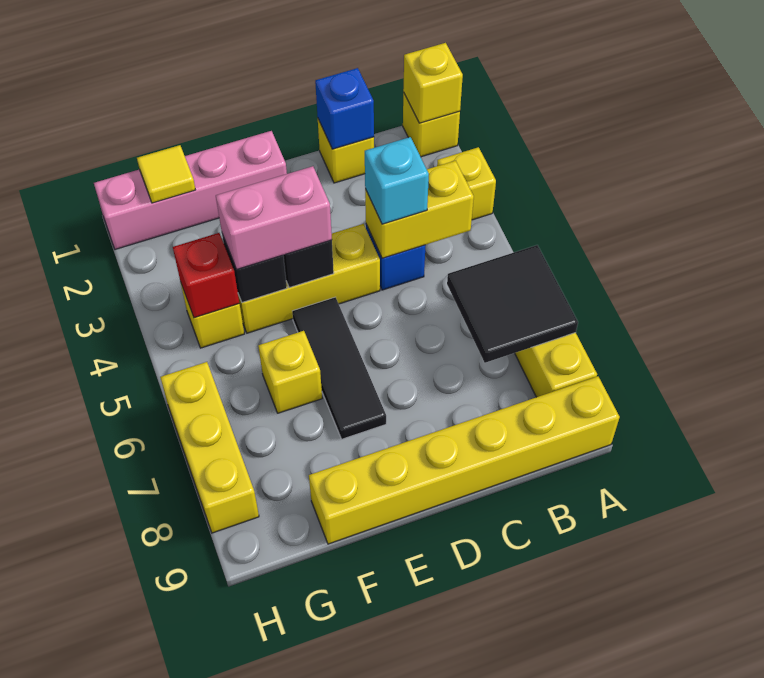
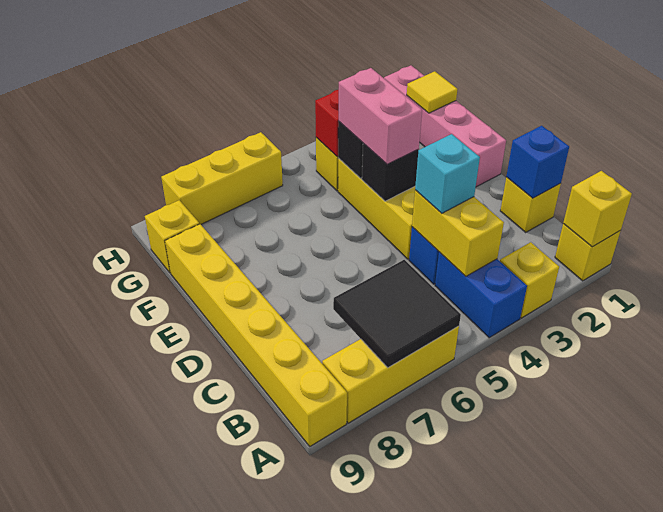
none -> blue 1x2 brick [435,252,527,338]
black 1x3 tile [292,297,386,439] -> none
yellow 1x1 brick [258,331,322,413] -> yellow 1x1 brick moved to [145,200,199,273]

